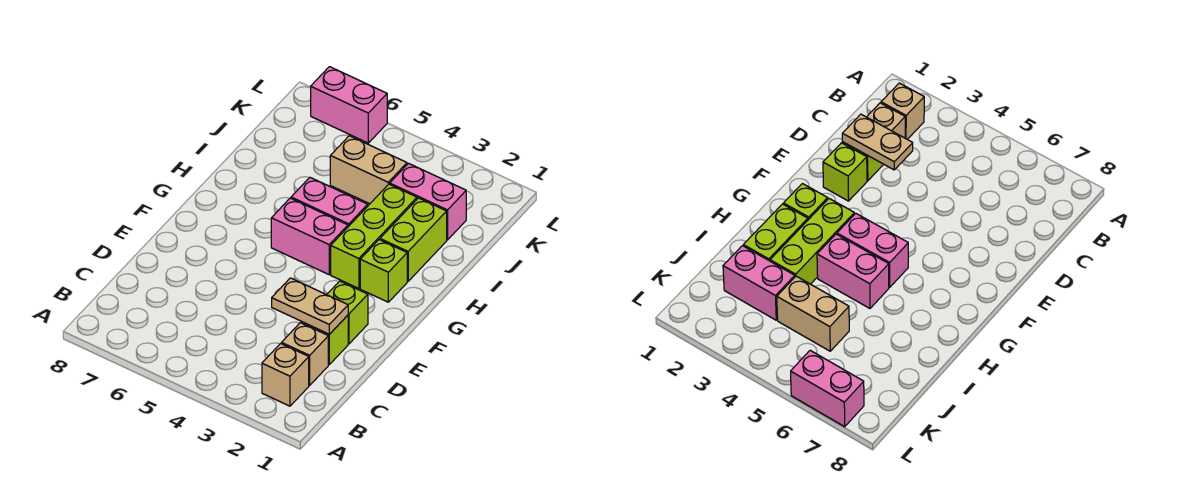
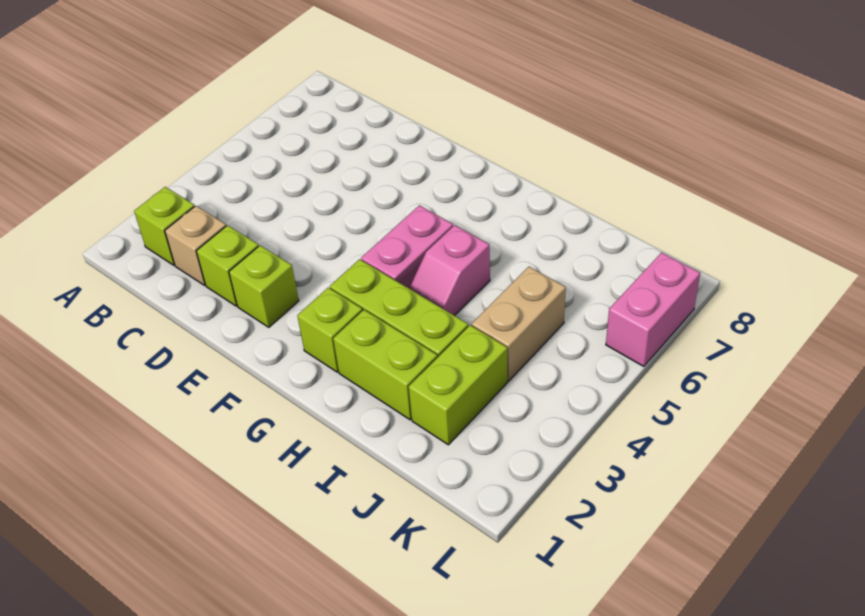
tan 1x1 brick [262,343,309,406] -> lime 1x1 brick [134,187,195,265]
tan 1x2 plate [272,278,348,334] -> none
pink 1x2 brick [291,178,368,227] -> pink 1x2 slope [409,225,490,316]
pink 1x2 brick [390,163,466,240] -> lime 1x2 brick [409,325,508,445]

